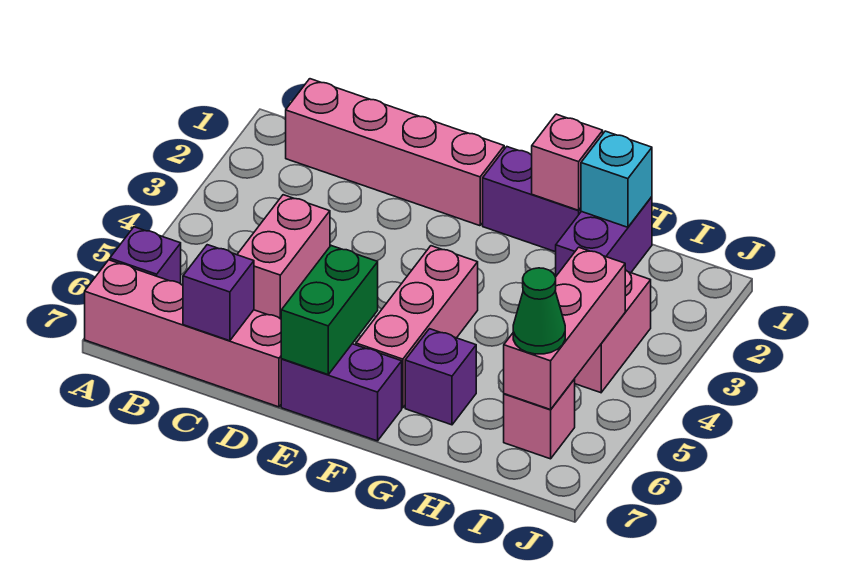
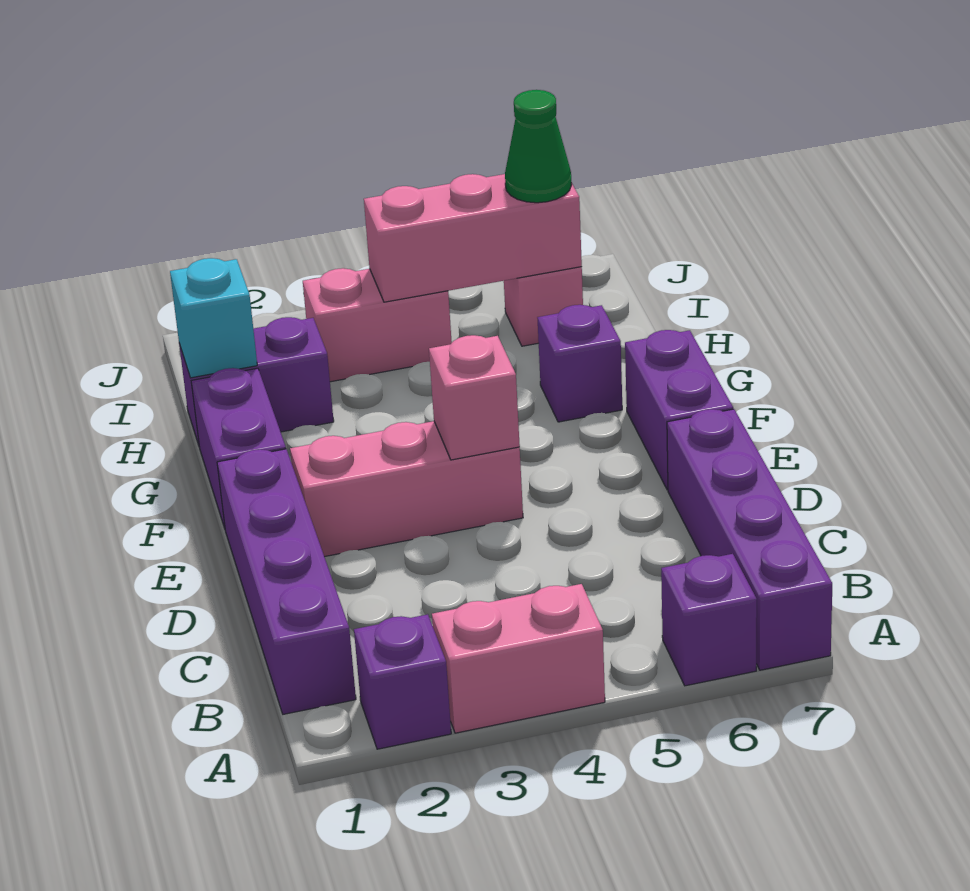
pink 1x4 brick [85,260,281,407] -> purple 1x4 brick [667,409,832,670]
pink 1x4 brick [286,79,504,226] -> purple 1x4 brick [217,449,356,714]
pink 1x2 brick [237,195,330,319] -> pink 1x2 brick moved to [432,584,605,733]
purple 1x1 brick [183,245,254,341] -> purple 1x1 brick moved to [354,614,451,749]
green 1x2 brick [281,246,378,375] -> none
pink 1x3 brick [356,246,478,408] -> pink 1x3 brick moved to [290,421,523,557]
pink 1x1 brick [532,114,603,210] -> pink 1x1 brick moved to [429,335,520,460]

